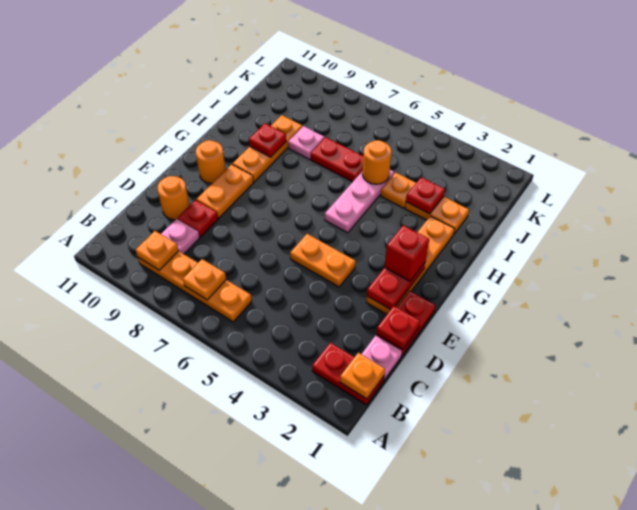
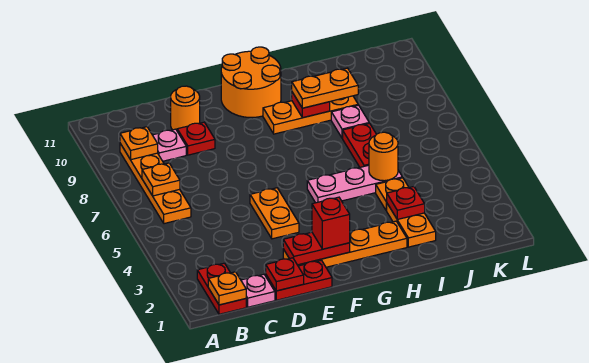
orange 1x2 plate [196,164,254,218] -> orange 1x2 plate moved to [292,68,358,108]
orange 1x1 round brick [196,140,226,183] -> orange 2x2 round brick [221,47,281,118]

